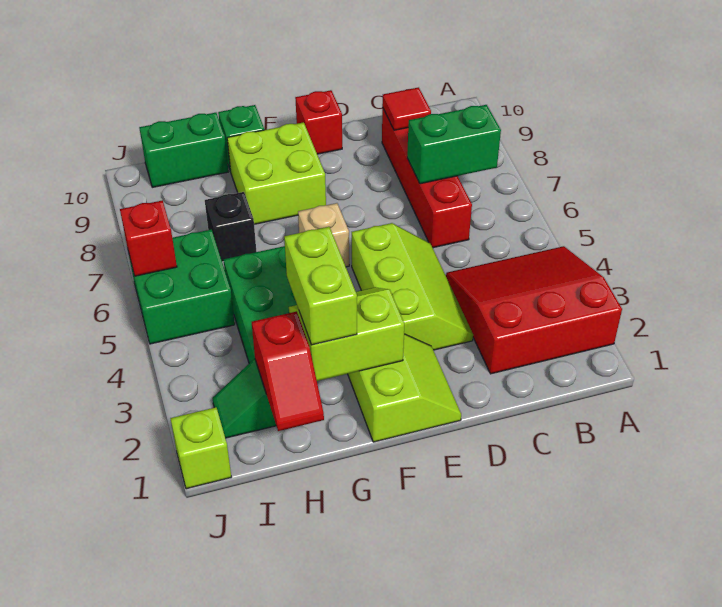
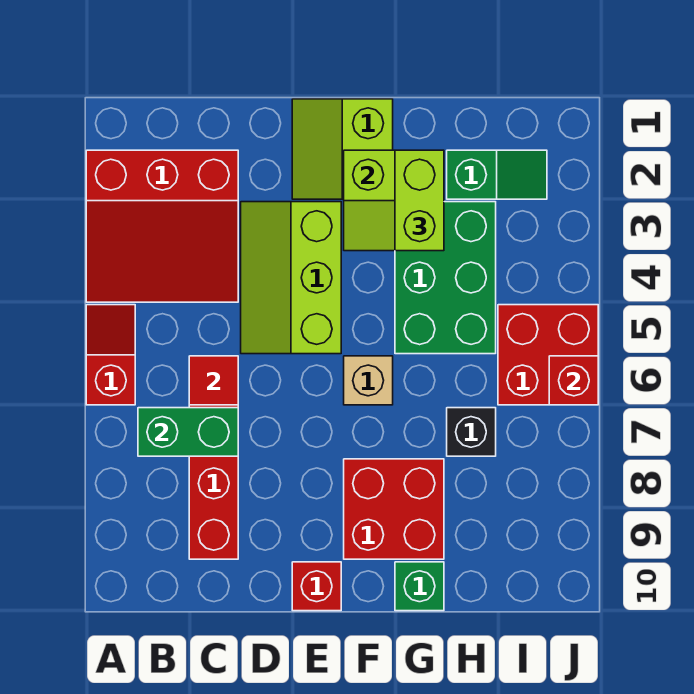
red 1x1 tile [382,87,431,130] -> red 1x1 tile moved to [189,356,238,405]
lime 2x2 brick [227,122,326,224] -> red 2x2 brick [344,459,444,559]
red 1x2 slope [252,311,324,431] -> red 1x2 slope moved to [86,305,135,405]
green 1x2 brick [139,113,228,187] -> none
green 2x2 brick [128,229,235,344] -> red 2x2 brick [498,305,598,405]
lime 1x1 brick [170,407,231,489] -> none

